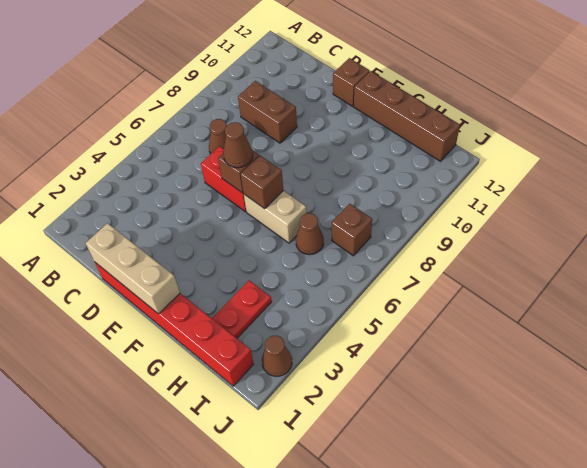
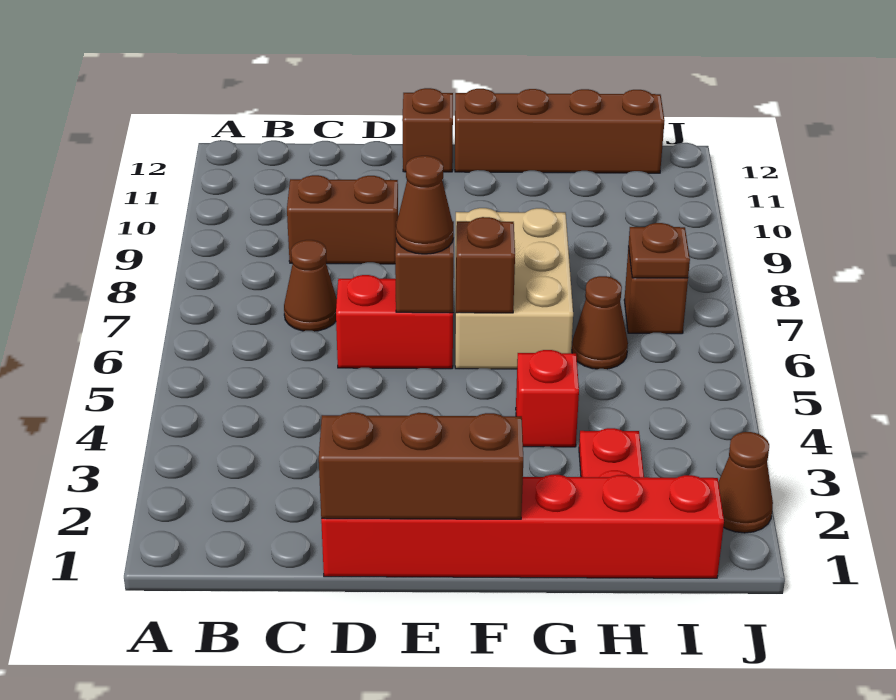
tan 1x3 brick [86,223,180,314] -> brown 1x3 brick [319,412,523,519]
tan 1x2 brick [244,191,307,243] -> tan 2x3 brick [455,208,573,369]
none -> red 1x1 brick [516,350,579,447]
none -> brown 1x1 plate [629,223,690,278]

